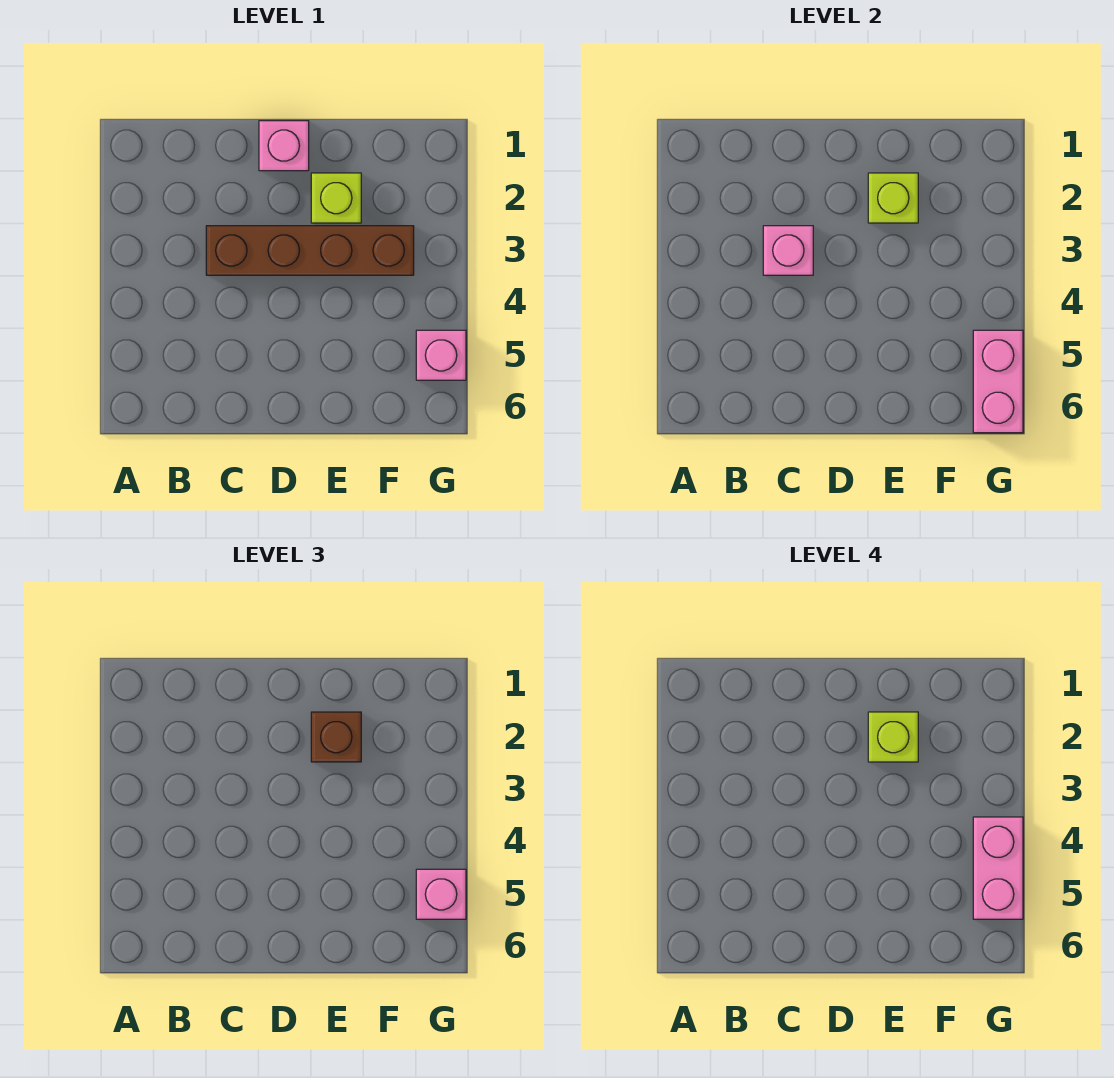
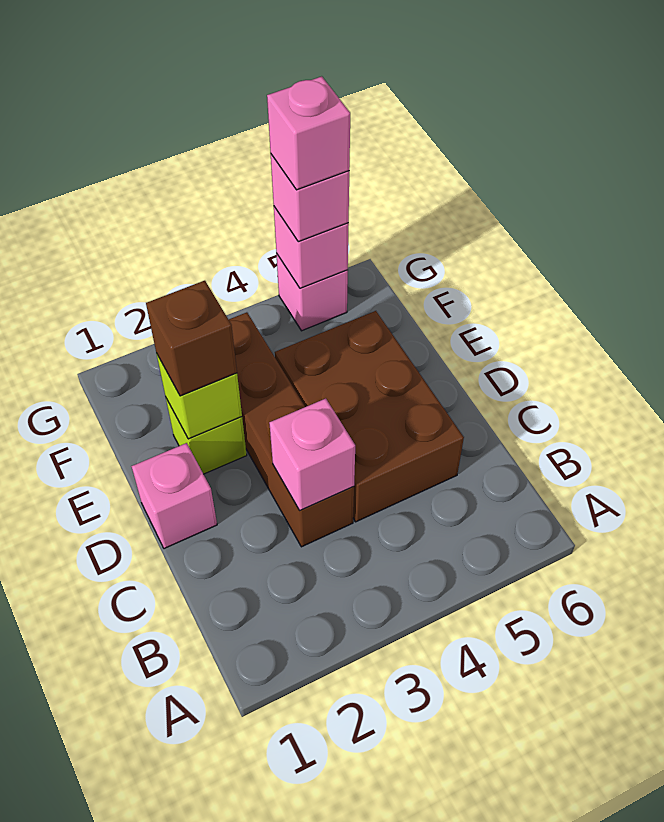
none -> brown 2x3 brick [275,311,464,522]
lime 1x1 brick [868,712,918,762] -> none
pink 1x2 brick [973,817,1023,919] -> pink 1x1 brick [267,76,350,190]
pink 1x2 brick [973,330,1023,433] -> pink 1x1 brick [274,207,349,289]

